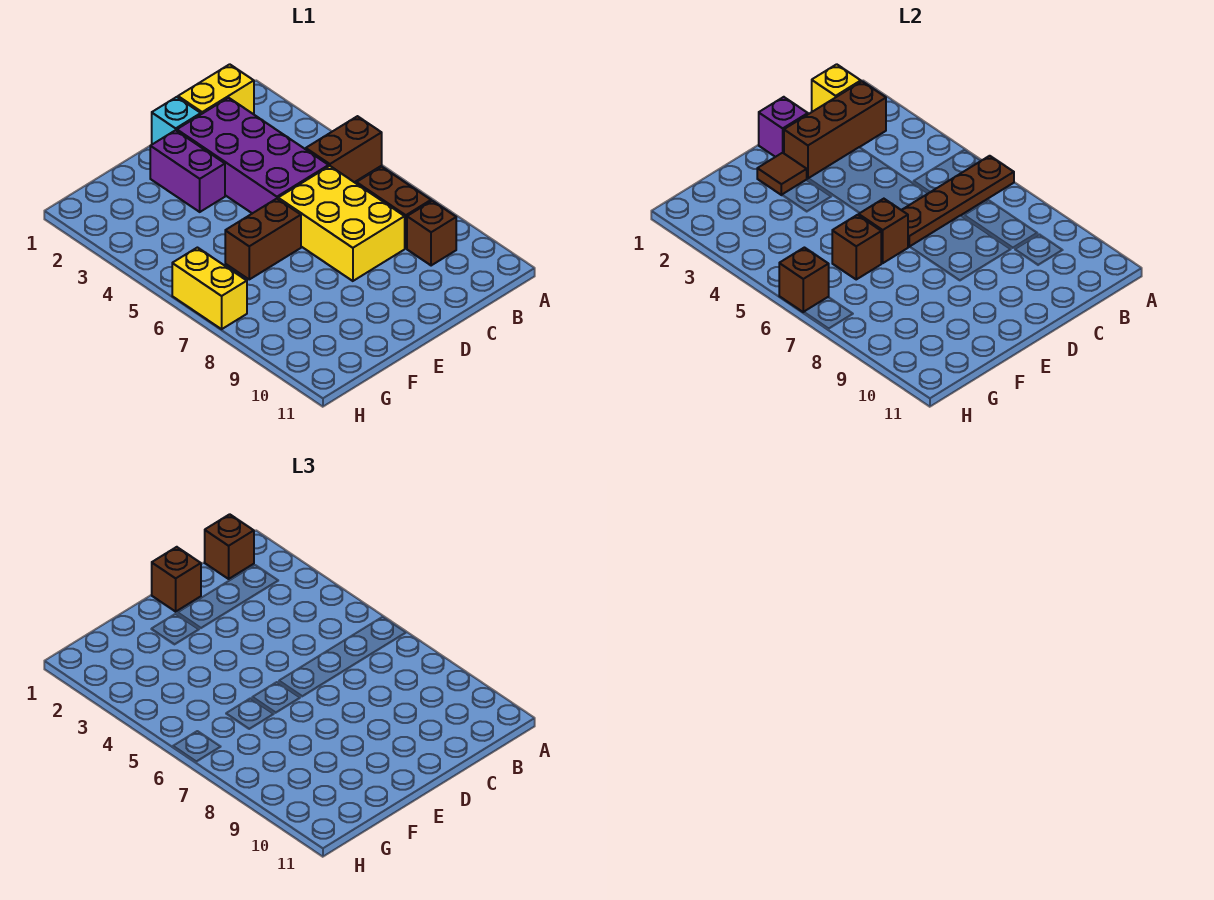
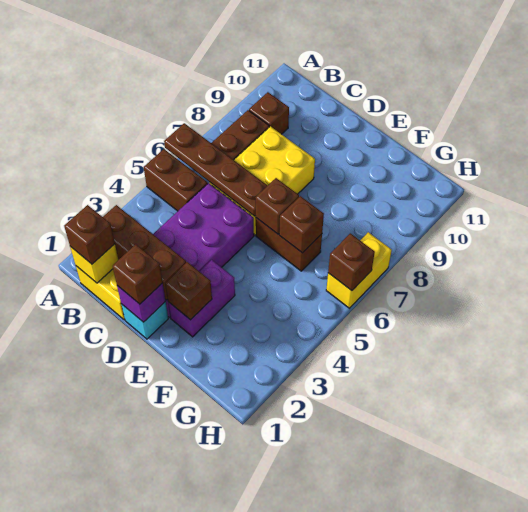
brown 1x1 tile [757,153,807,195] -> brown 1x1 brick [165,262,212,320]

